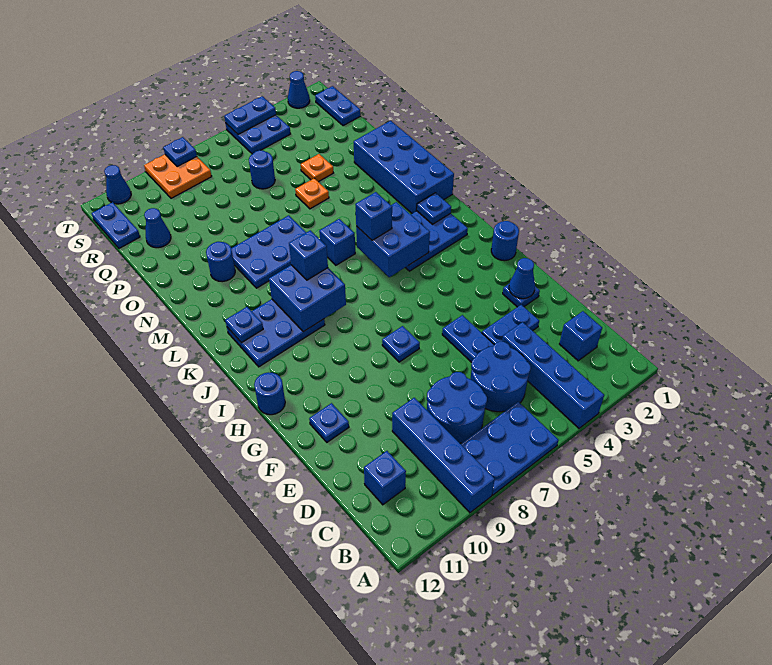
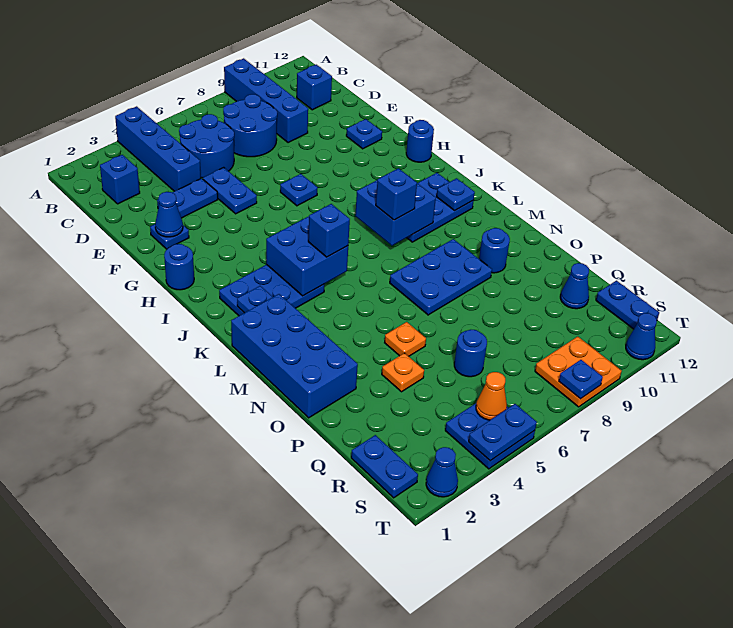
blue 2x3 plate [461,402,559,495] -> none
blue 1x1 brick [319,219,355,265] -> none
none -> orange 1x1 cone [476,372,507,420]

